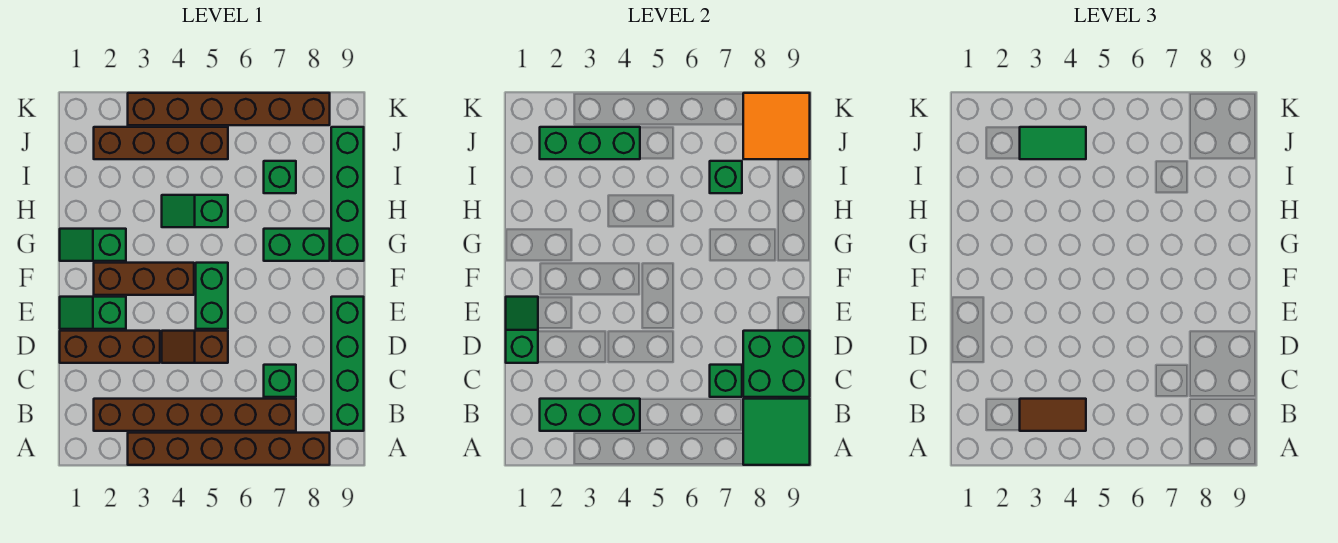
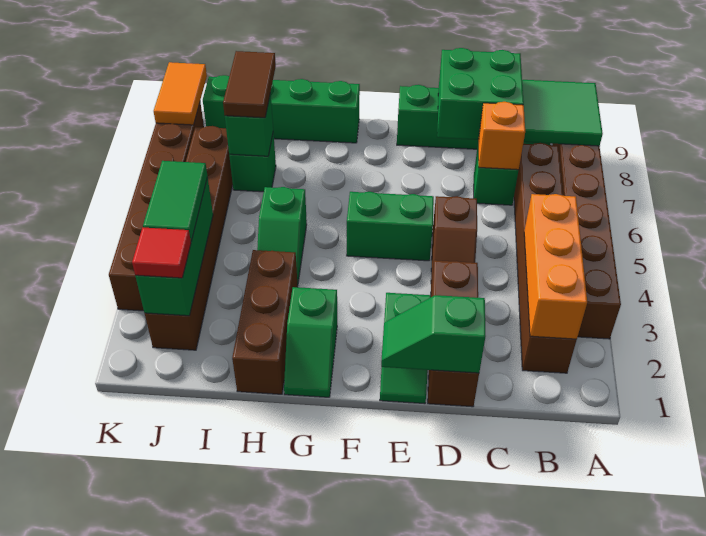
green 1x3 brick [540,399,640,431] -> orange 1x3 brick [524,194,587,339]
brown 1x2 tile [1020,399,1086,431] -> brown 1x2 tile moved to [223,51,276,118]
green 1x1 brick [710,365,742,397] -> orange 1x1 brick [478,102,525,170]
brown 1x3 brick [94,263,194,295] -> brown 1x3 brick moved to [232,250,298,394]
green 1x2 brick [264,229,330,261] -> none
brown 1x4 brick [94,127,228,159] -> brown 1x6 brick [145,126,233,350]
none -> red 1x1 tile [132,228,191,278]
orange 2x2 tile [743,93,810,159] -> orange 1x2 tile [154,62,207,125]

